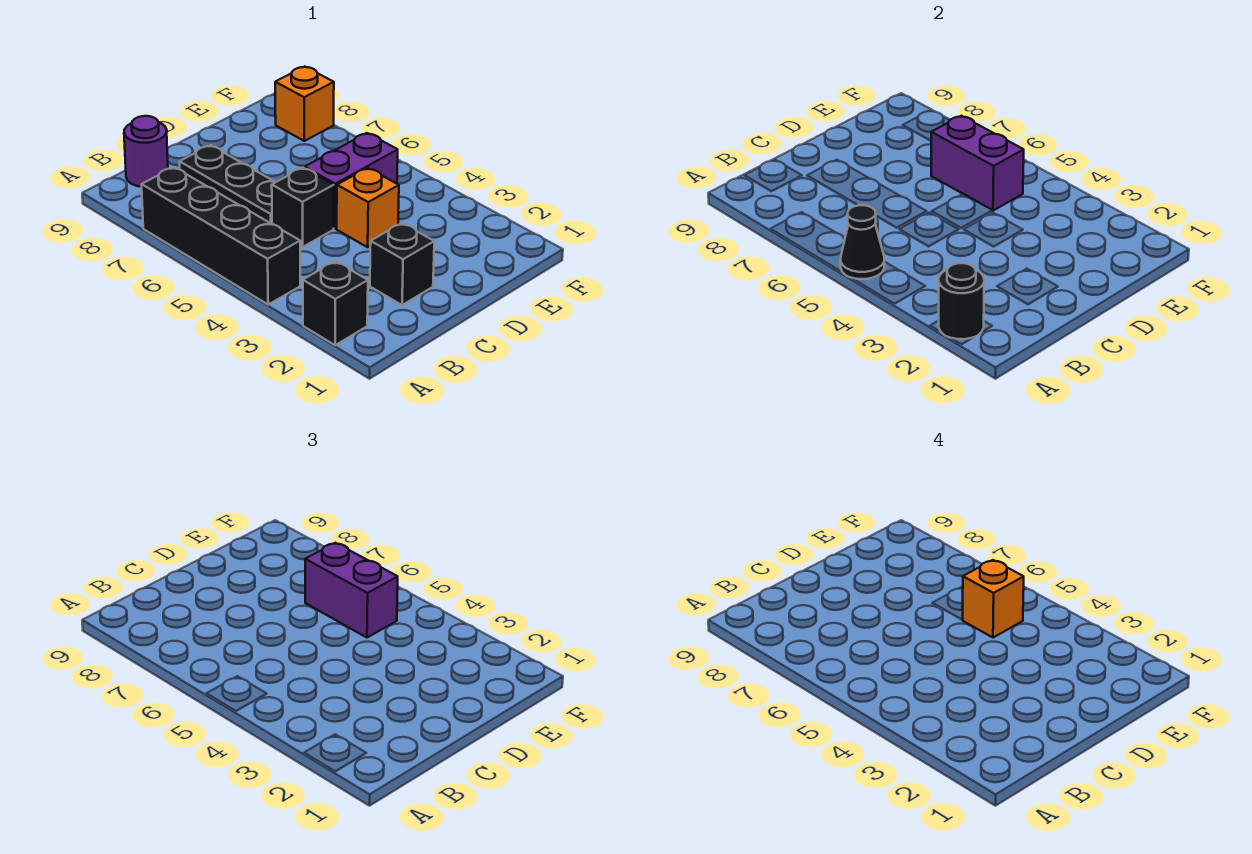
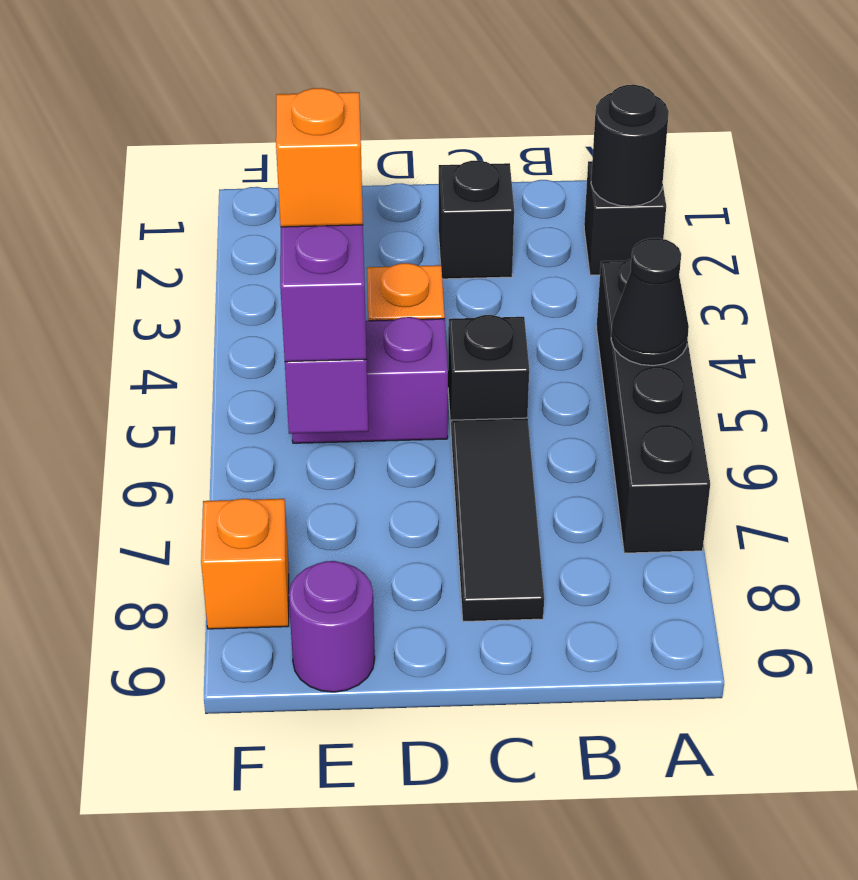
purple 1x1 round brick [124,116,168,187] -> purple 1x1 round brick moved to [289,561,375,692]
black 1x3 plate [180,145,275,224] -> black 1x3 tile [451,418,544,622]

